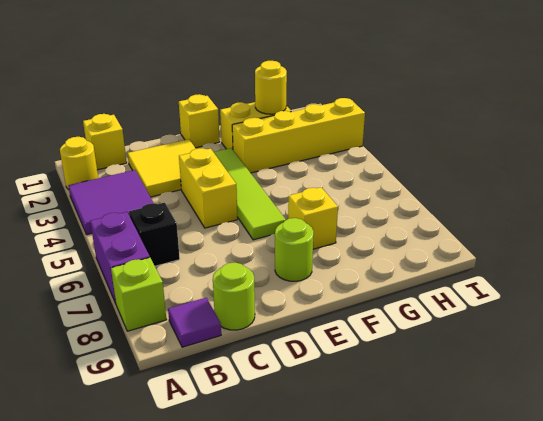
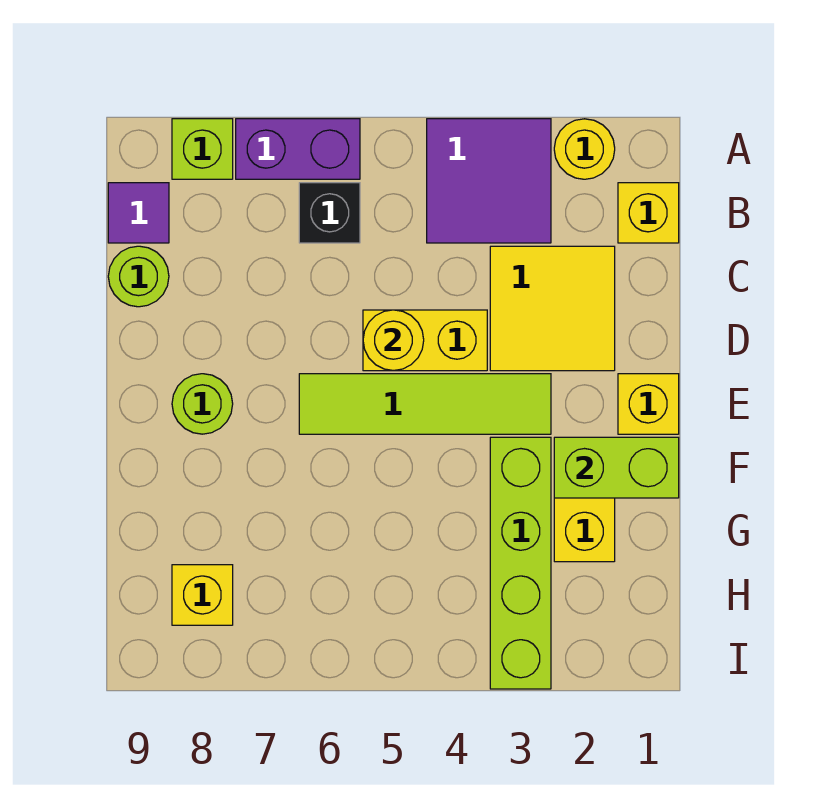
none -> lime 1x2 brick [554,437,679,498]
yellow 1x4 brick [232,98,365,173] -> lime 1x4 brick [490,437,551,689]
yellow 1x1 brick [288,187,338,249] -> yellow 1x1 brick moved to [172,565,233,625]
yellow 1x1 round brick [255,61,287,114] -> yellow 1x1 round brick moved to [363,310,424,371]

